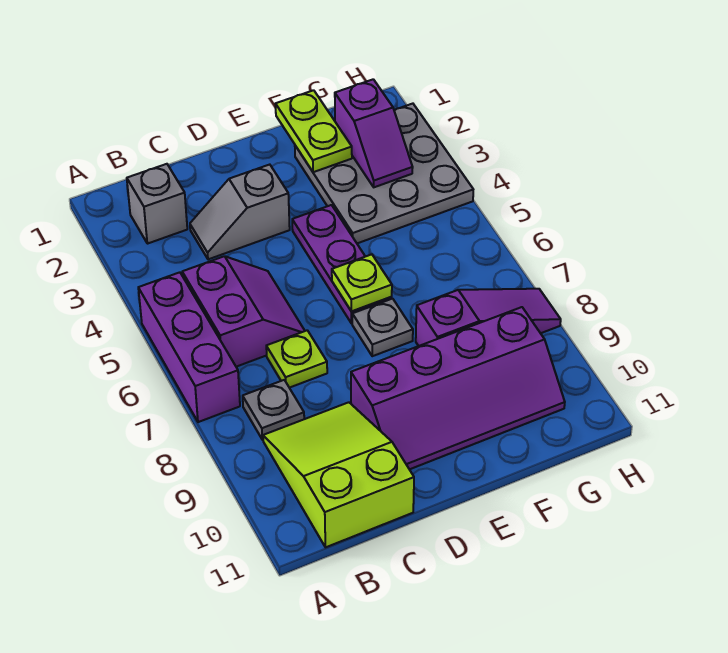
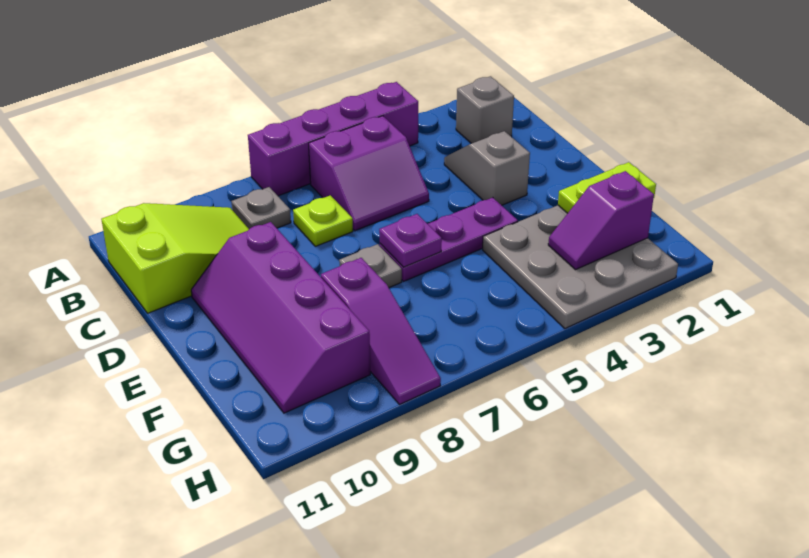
purple 1x3 brick [138,272,240,422] -> purple 1x4 brick [248,82,418,196]
lime 1x1 plate [332,254,392,311] -> purple 1x1 plate [379,214,442,267]

